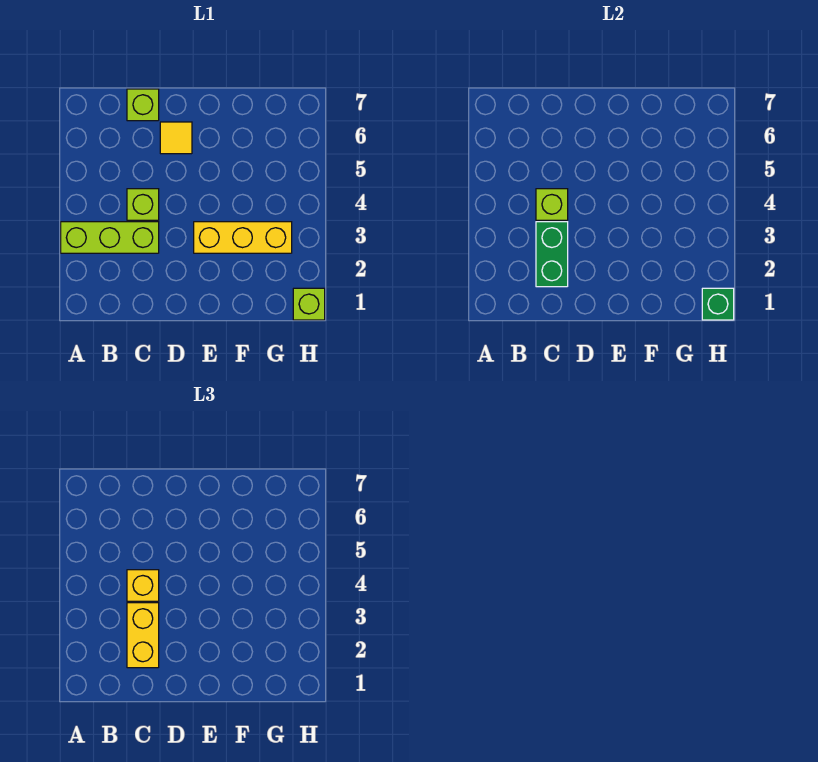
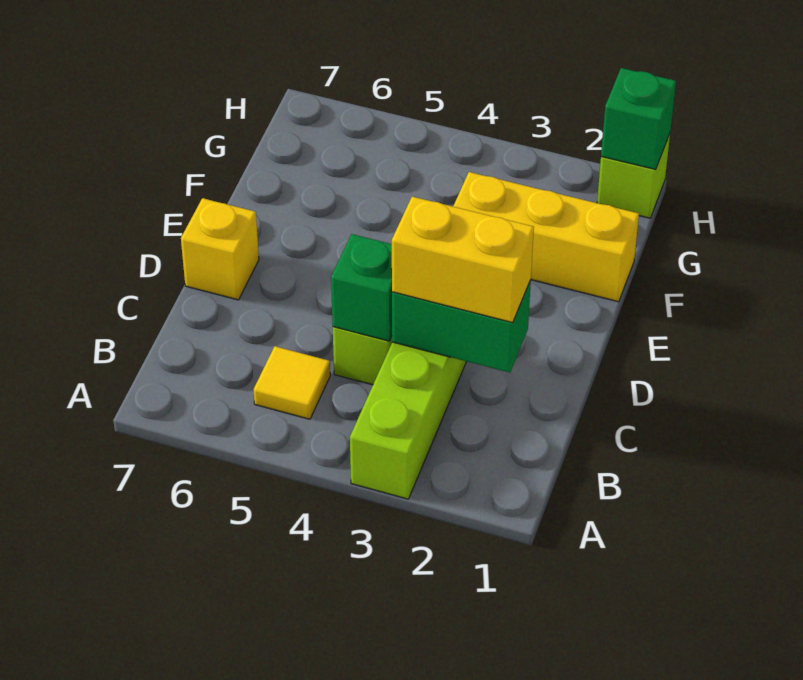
lime 1x1 brick [536,189,568,220] -> green 1x1 brick [331,234,392,341]
yellow 1x1 brick [127,570,159,601] -> yellow 1x1 brick moved to [181,198,259,300]
lime 1x1 brick [127,89,159,121] -> none
yellow 1x1 tile [160,122,192,154] -> yellow 1x1 tile moved to [253,346,330,419]
yellow 1x3 brick [194,222,292,253] -> yellow 1x3 brick turned to [453,172,639,302]

